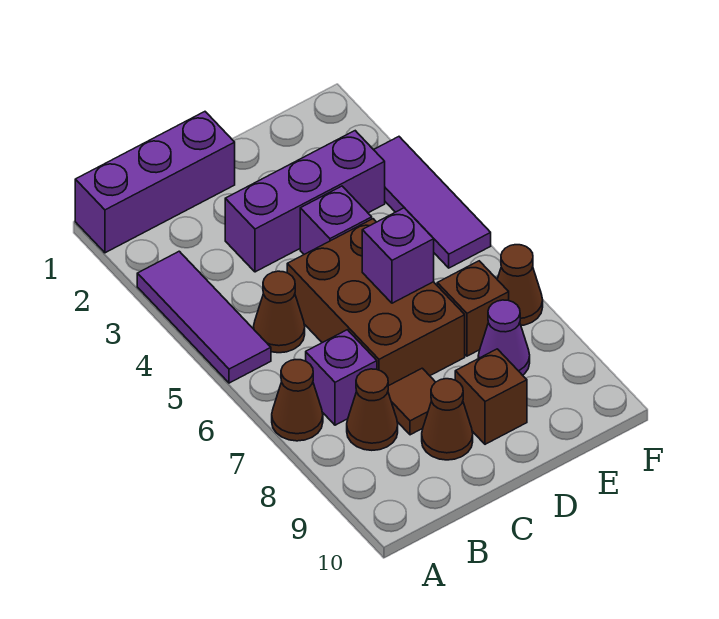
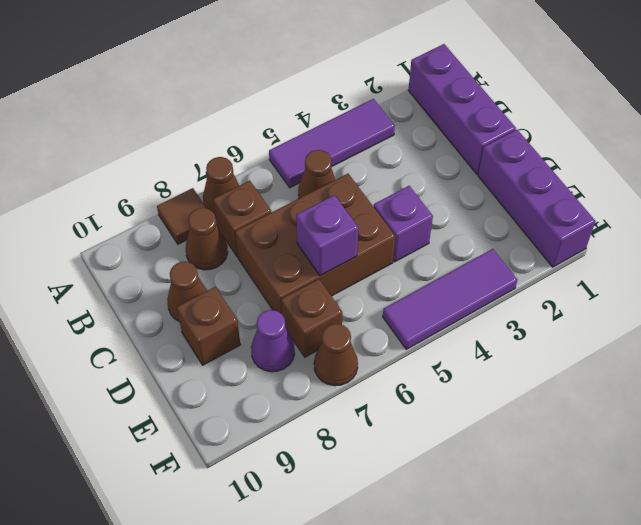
purple 1x1 brick [306,330,377,425] -> brown 1x1 brick [213,181,271,257]
purple 1x3 brick [225,131,385,272] -> purple 1x3 brick moved to [478,130,595,267]
brown 1x1 tile [388,368,435,435] -> brown 1x1 tile moved to [157,188,207,244]

